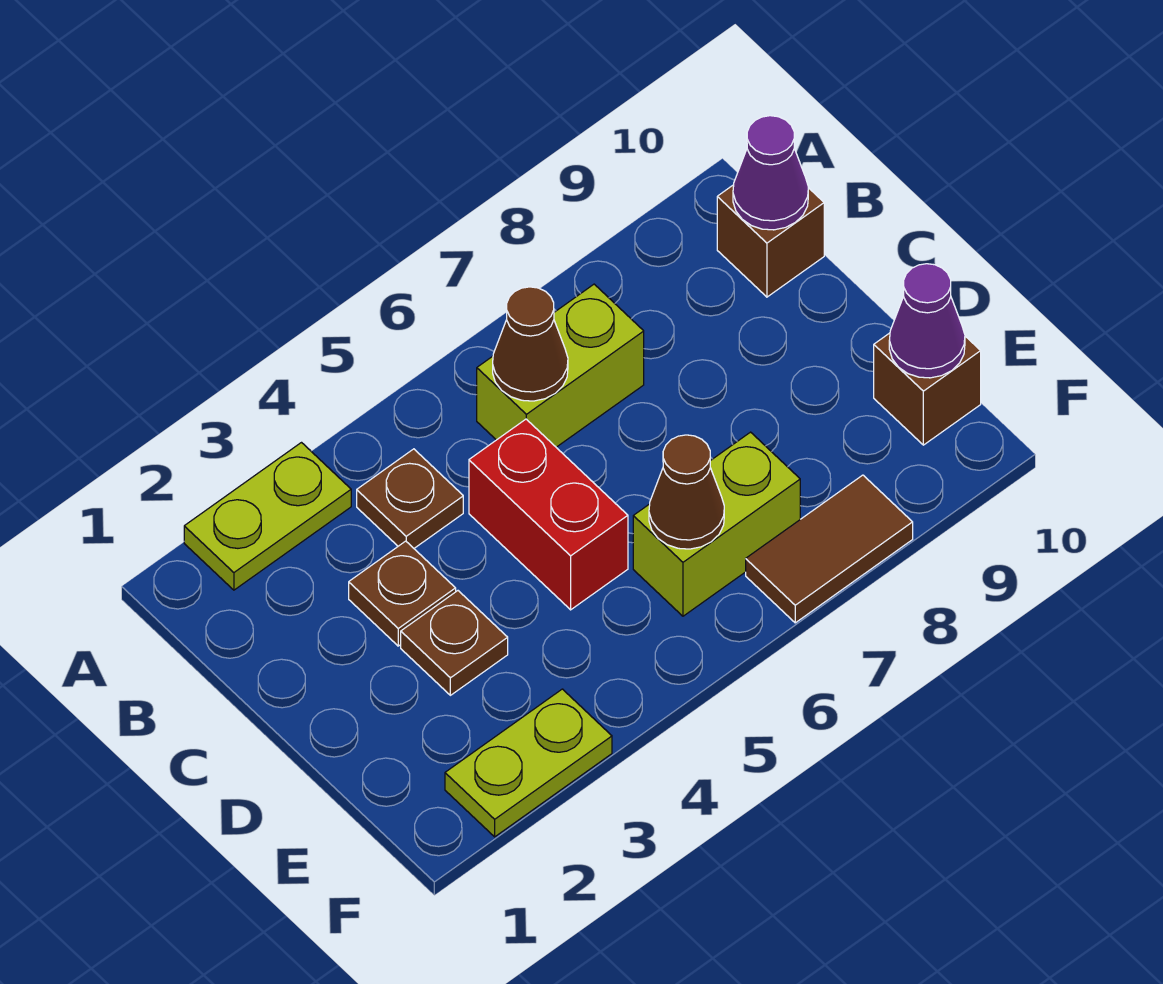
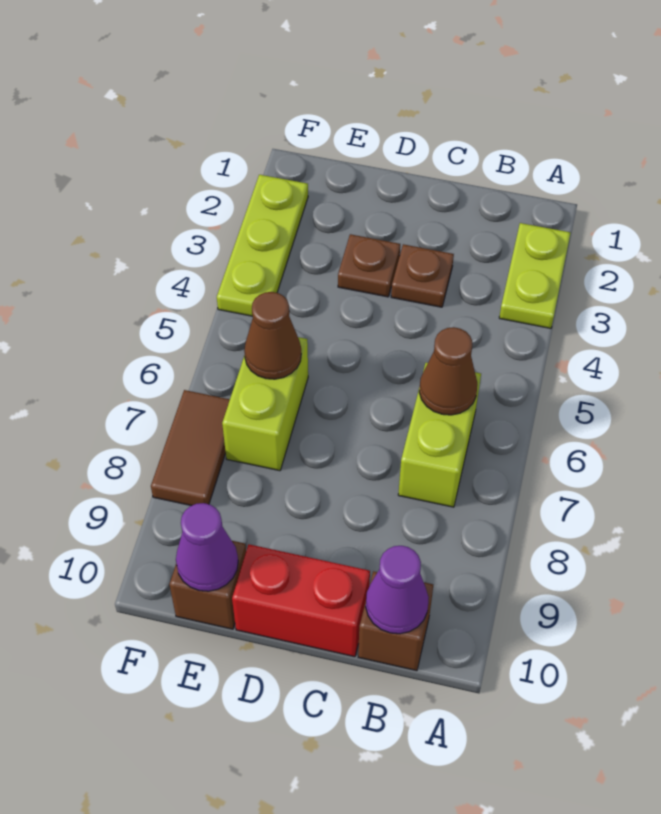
brown 1x1 plate [357,449,463,548] -> none
red 1x2 brick [469,419,628,610] -> red 1x2 brick moved to [232,544,370,657]
lime 1x2 plate [445,689,612,837] -> lime 1x3 plate [217,175,308,316]

